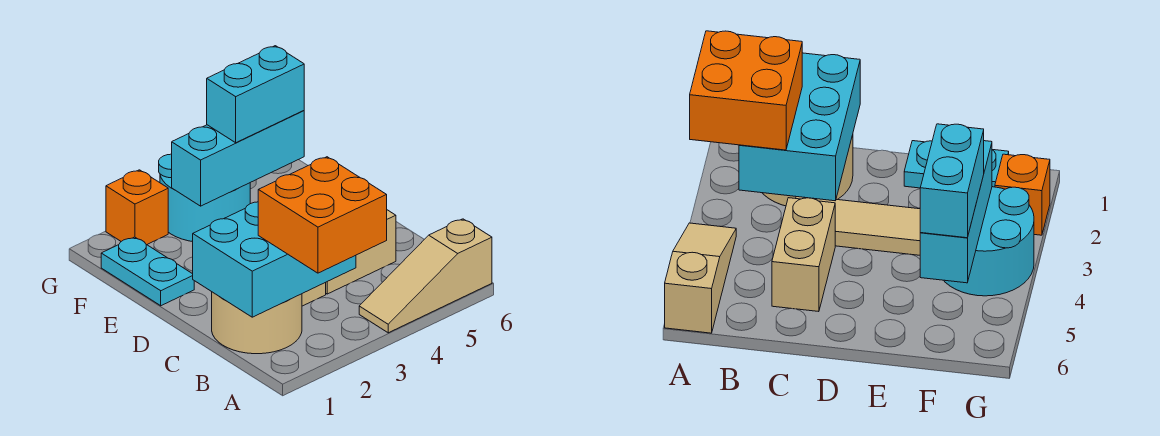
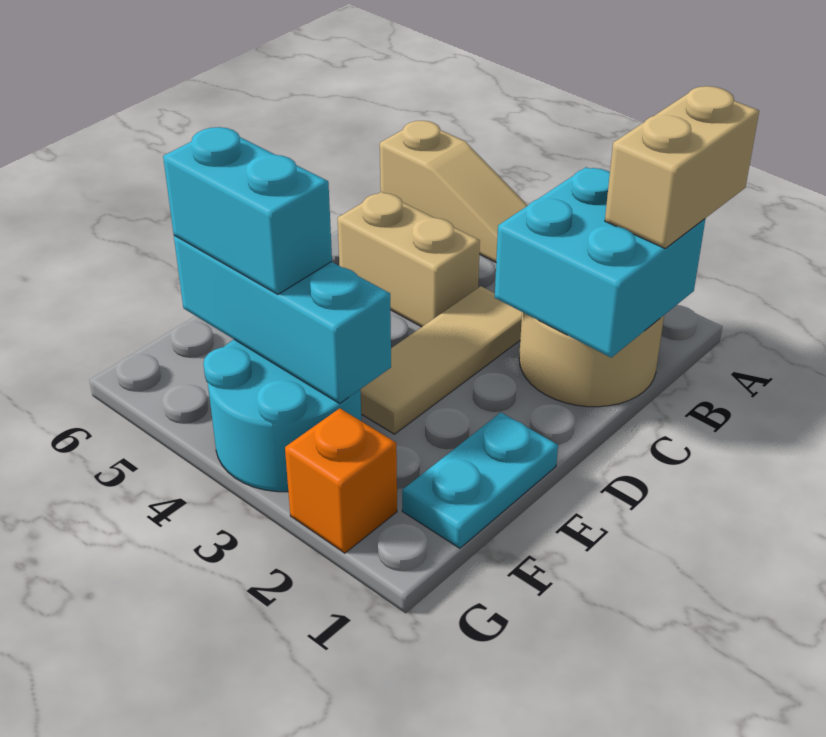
none -> tan 1x2 brick [605,86,759,248]
orange 2x2 brick [258,157,387,273] -> none
cyan 2x3 brick [193,202,356,317] -> cyan 2x2 brick [495,167,705,357]

